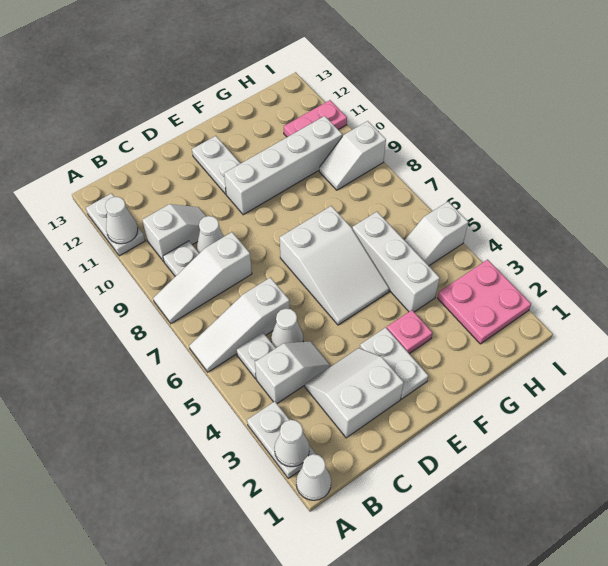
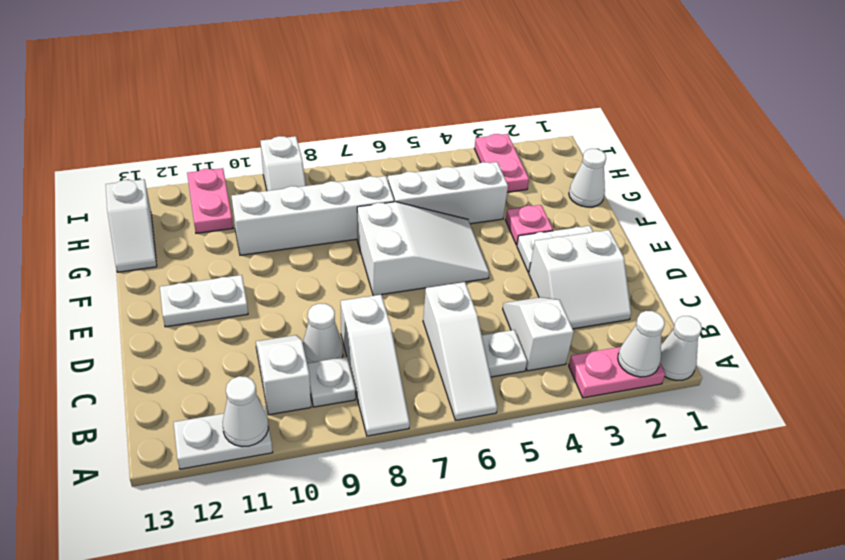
white 1x2 plate [247,401,316,478] -> pink 1x2 plate [569,347,665,398]
white 2x2 slope [305,348,404,438] -> white 2x2 slope turned to [529,230,631,329]
white 1x1 cone [271,308,303,348] -> white 1x1 cone moved to [569,149,606,207]
white 1x4 brick [224,116,342,215] -> white 1x4 brick turned to [231,176,394,255]
pink 2x2 plate [438,260,531,344] -> pink 1x2 plate [474,134,529,192]
white 1x2 slope [405,202,468,266] -> white 1x2 slope moved to [106,179,157,272]

